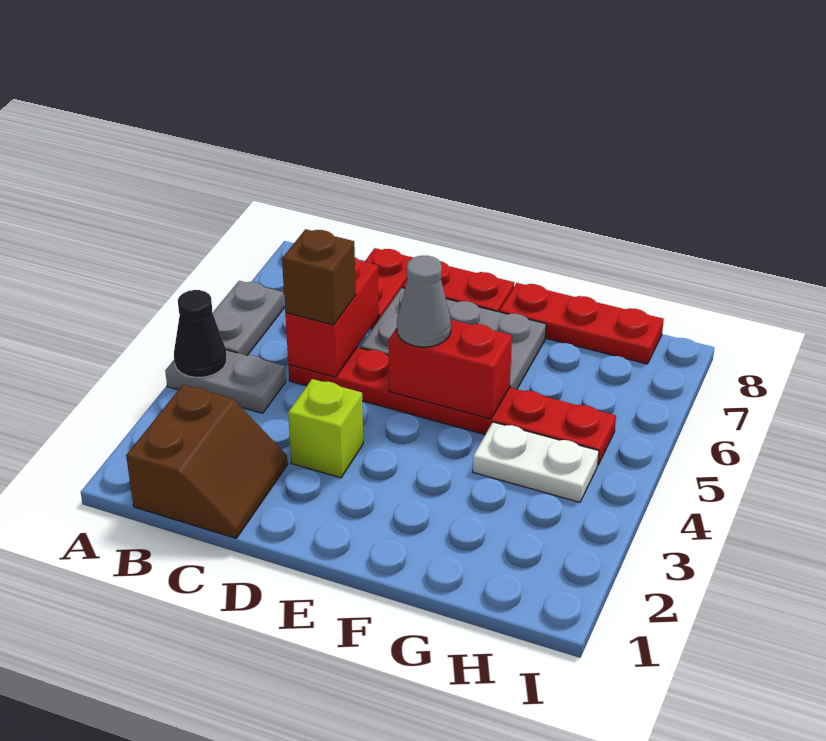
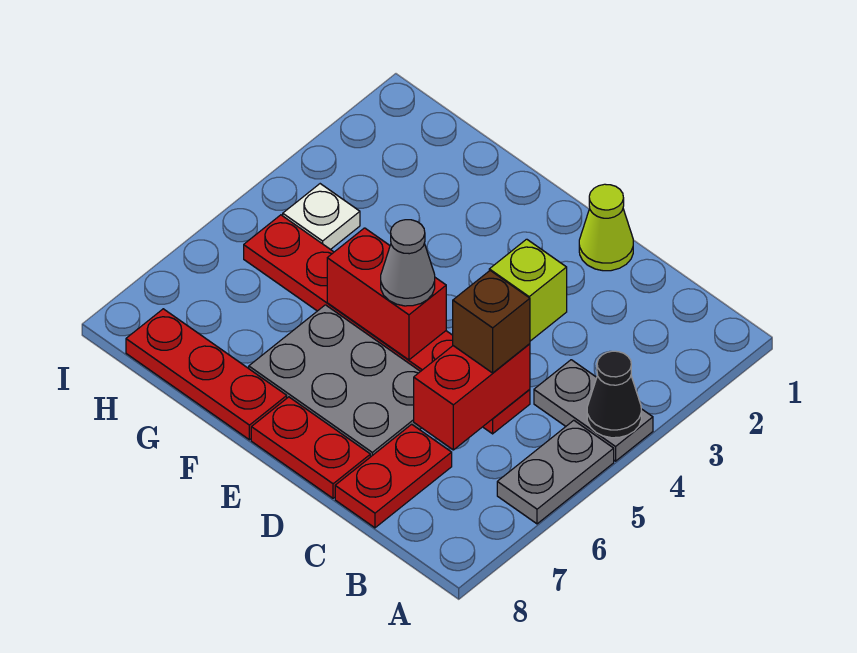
brown 2x2 slope [126,385,288,538] -> none
none -> lime 1x1 cone [579,184,633,271]
white 1x2 plate [473,422,599,502] -> white 1x1 plate [283,184,360,250]

